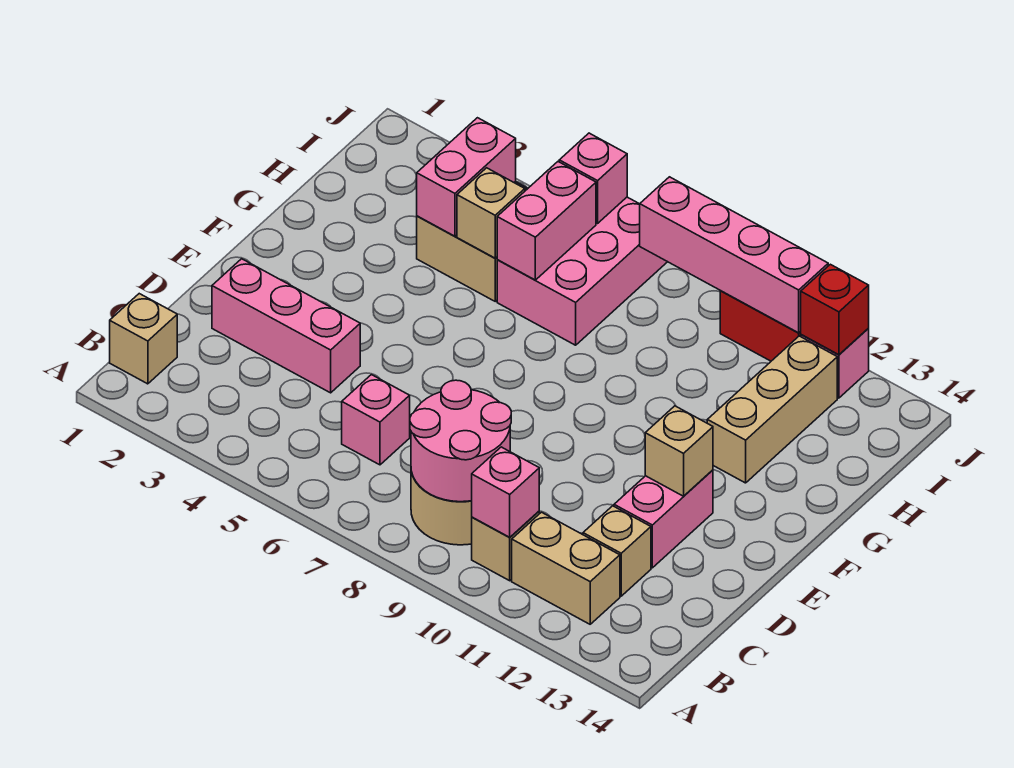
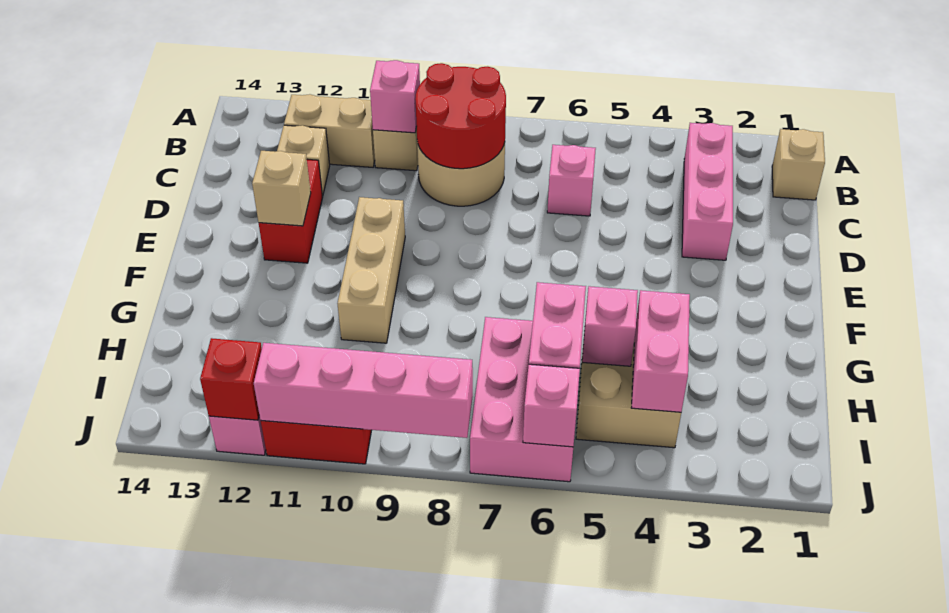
pink 2x2 round brick [410,380,511,502] -> red 2x2 round brick [415,63,506,169]
pink 1x3 brick [212,259,360,393] -> pink 1x3 brick turned to [682,123,733,260]
pink 1x2 brick [614,470,713,568] -> red 1x2 brick [259,159,323,263]
tan 1x3 brick [707,336,837,483] -> tan 1x3 brick moved to [337,197,405,343]
tan 1x1 brick [457,168,525,258] -> pink 1x1 brick [582,286,638,366]

